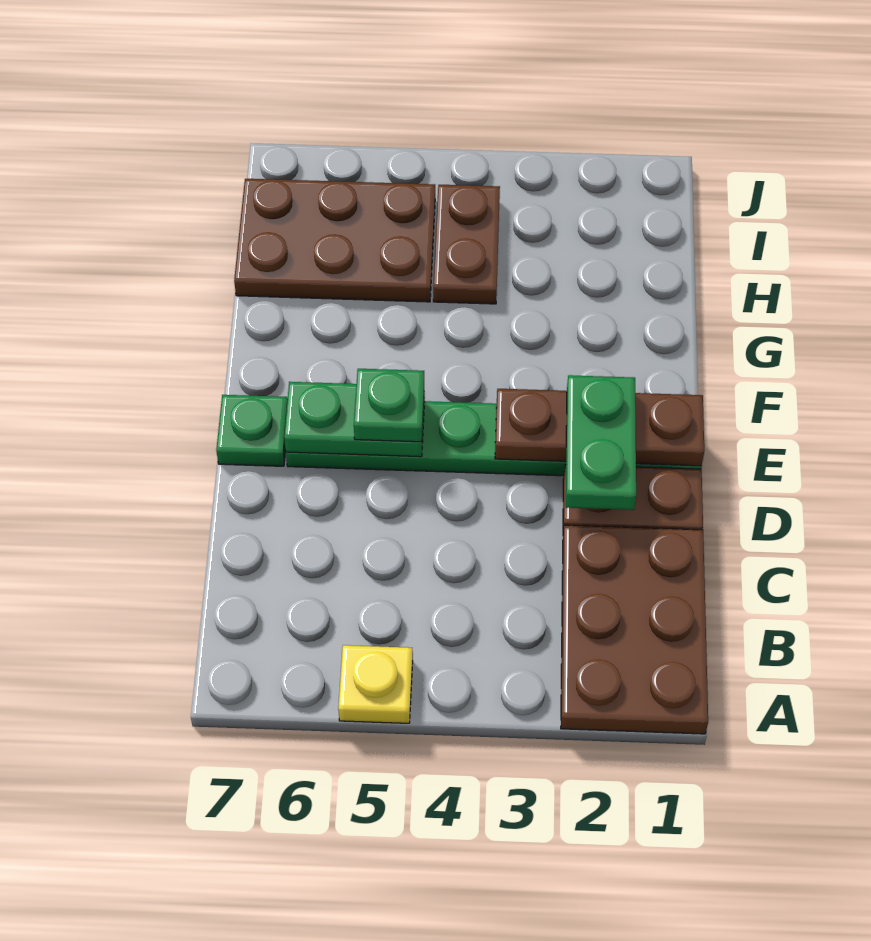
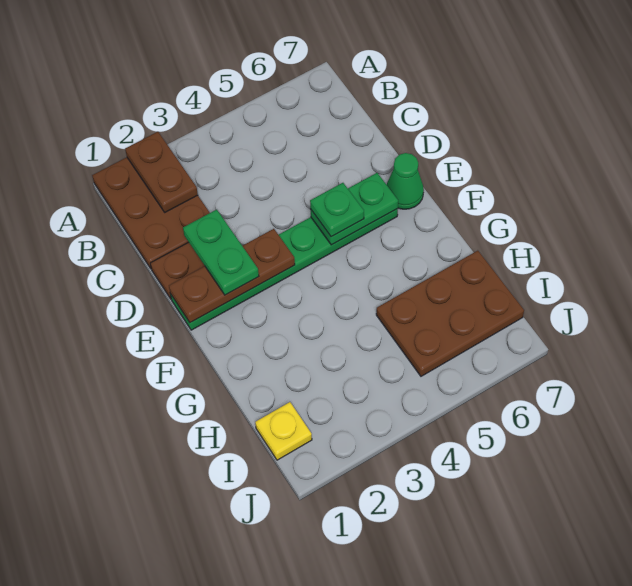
yellow 1x1 plate [338,645,413,723] -> yellow 1x1 plate moved to [255,402,312,460]
green 1x1 plate [216,395,288,466] -> green 1x1 cone [387,153,424,209]
brown 1x2 plate [433,185,500,304] -> brown 1x2 plate moved to [125,132,198,212]

